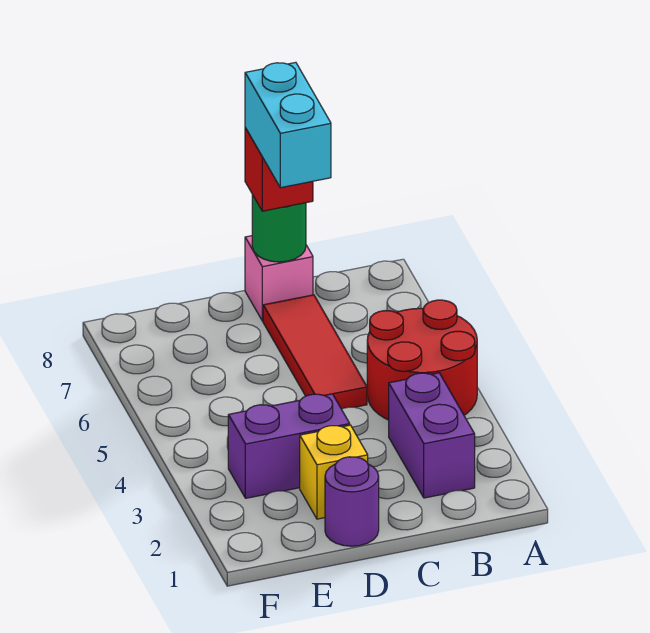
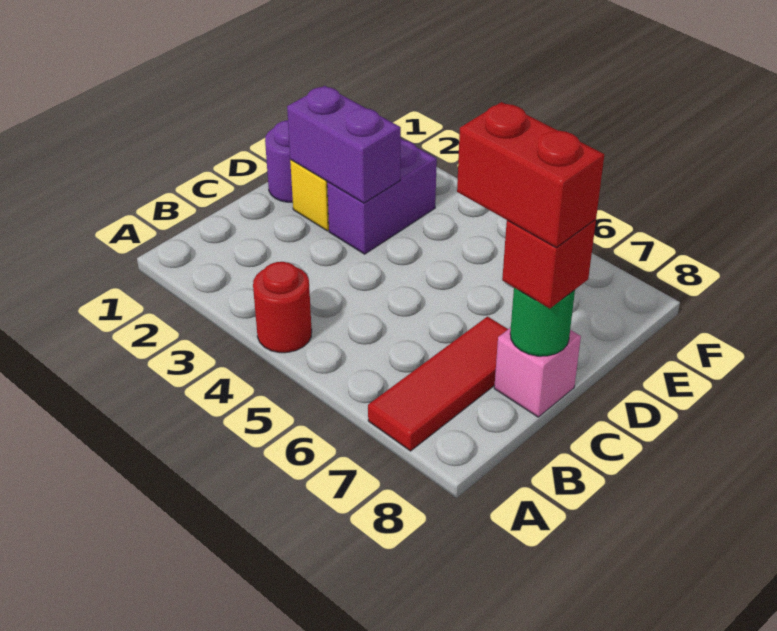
red 2x2 round brick [367,300,477,420] -> red 1x1 round brick [253,262,312,353]
purple 1x2 brick [389,373,475,498] -> purple 1x2 brick moved to [287,86,401,203]
red 1x3 tile [263,295,367,409] -> red 1x3 tile turned to [368,317,508,451]
cyan 1x2 brick [245,62,331,188] -> red 1x2 brick [457,102,604,247]

